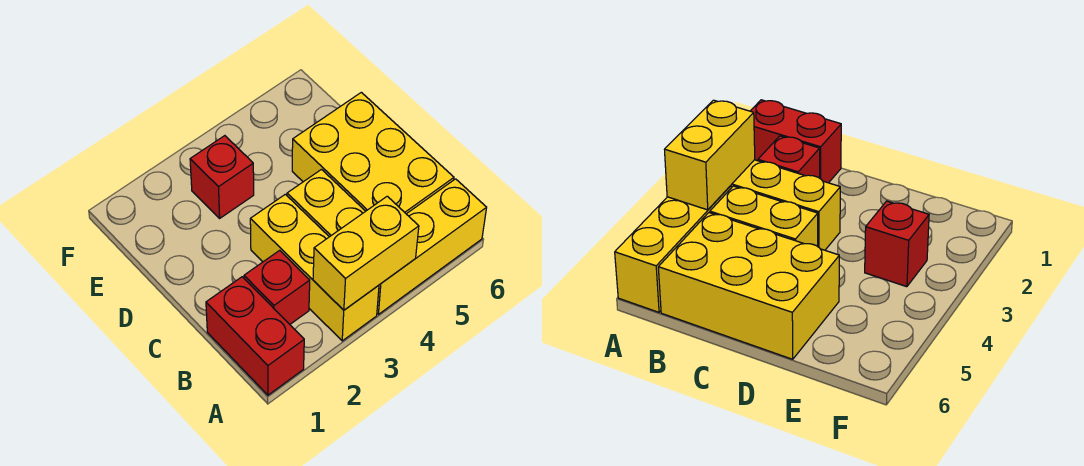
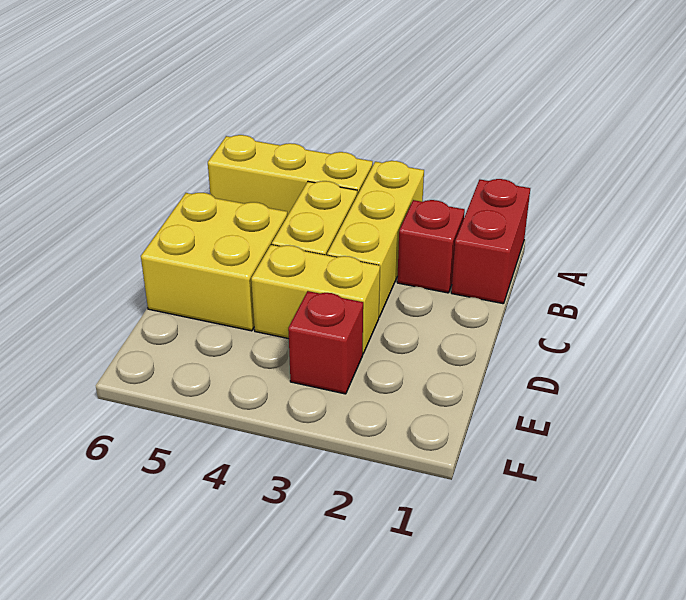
yellow 1x2 brick [313,196,419,310] -> yellow 1x2 brick moved to [251,245,380,353]
yellow 2x3 brick [292,92,454,214] -> yellow 2x2 brick [141,193,287,331]

